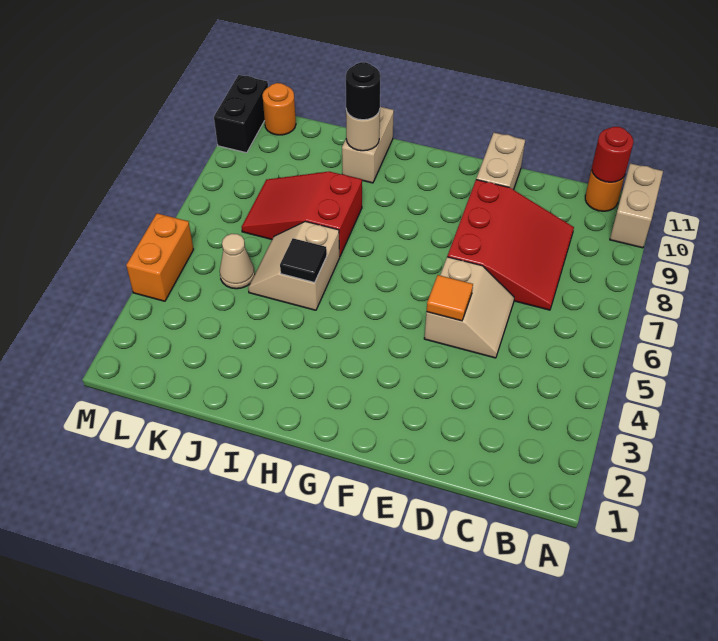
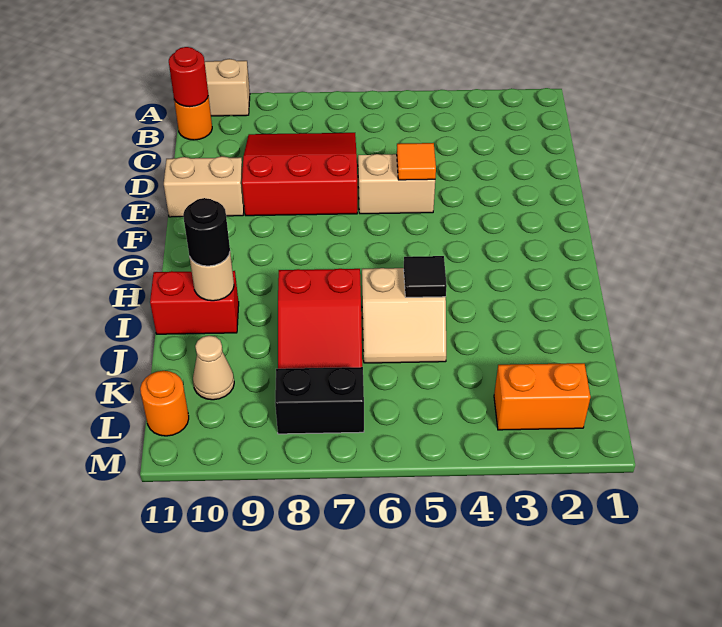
tan 1x2 brick [342,107,394,183] -> red 1x2 brick [150,271,239,334]
tan 1x1 cone [220,234,255,289] -> tan 1x1 cone moved to [193,336,234,400]
orange 1x2 brick [126,213,194,301] -> orange 1x2 brick moved to [494,363,591,430]
black 1x2 brick [214,75,268,153] -> black 1x2 brick moved to [275,367,364,434]

